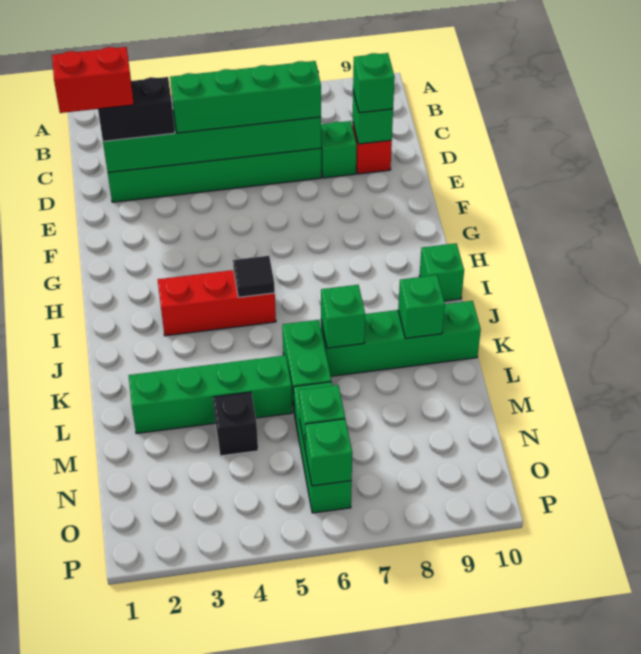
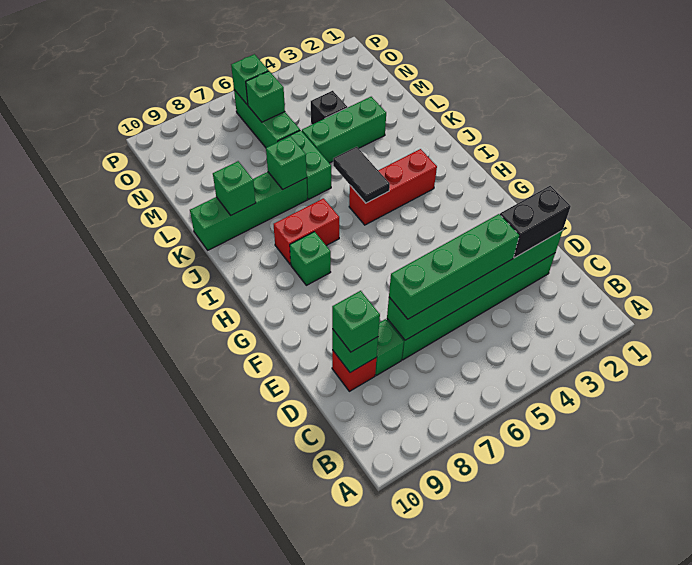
red 1x2 brick [52,47,134,113] -> red 1x2 brick moved to [274,198,339,265]
black 1x1 tile [233,256,275,297] -> black 1x2 tile [333,147,390,203]
green 1x1 brick [419,243,464,301] -> green 1x1 brick moved to [290,232,331,285]
green 1x4 brick [128,355,292,434] -> green 1x3 brick [302,97,386,163]

